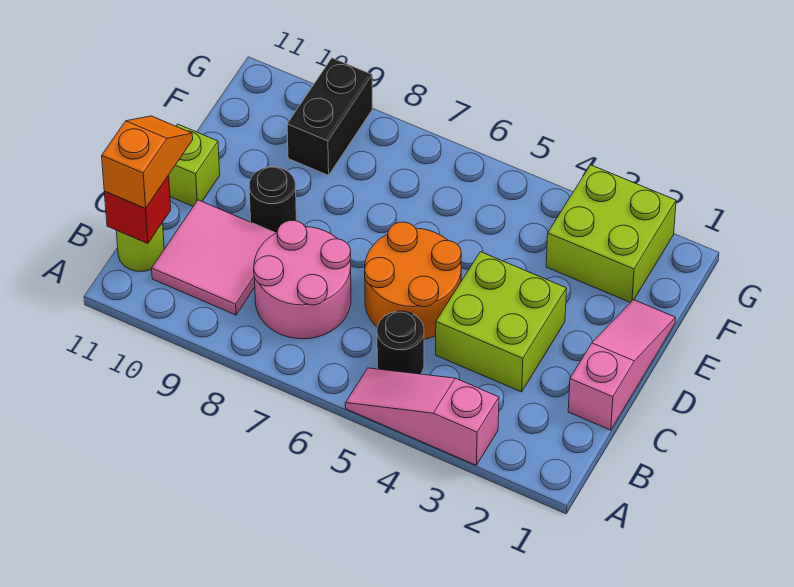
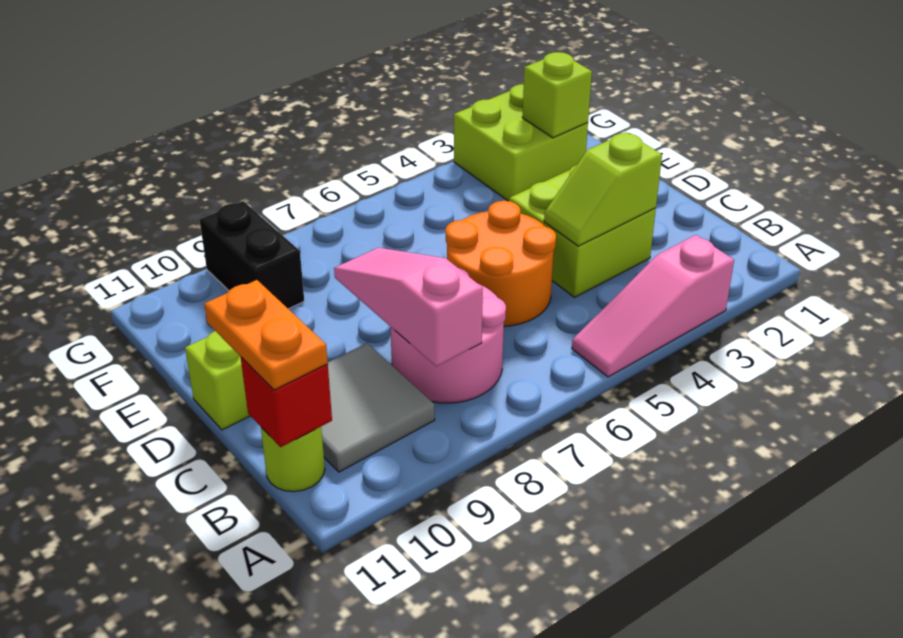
black 1x1 round brick [377,311,424,374] -> none
pink 2x2 tile [152,200,275,315] -> grey 2x2 tile [321,343,435,472]
orange 1x2 slope [102,116,193,209] -> orange 1x2 plate [204,280,328,390]
pink 1x3 slope [568,300,675,430] -> pink 1x3 slope moved to [334,248,483,366]
none -> lime 1x2 slope [544,132,662,246]
black 1x1 round brick [249,167,296,233] -> none
none -> lime 1x1 brick [522,52,592,138]

